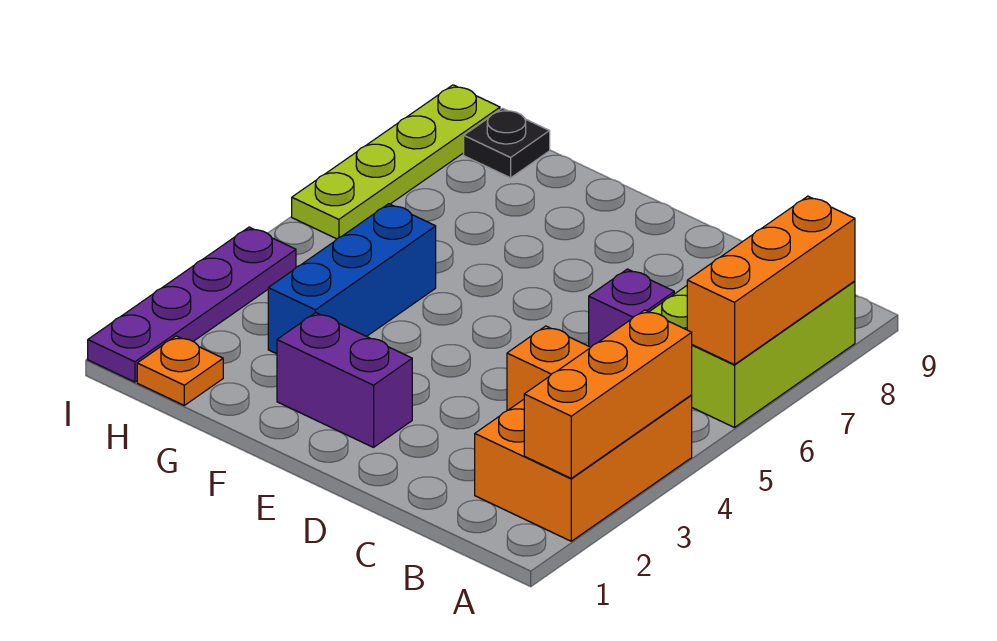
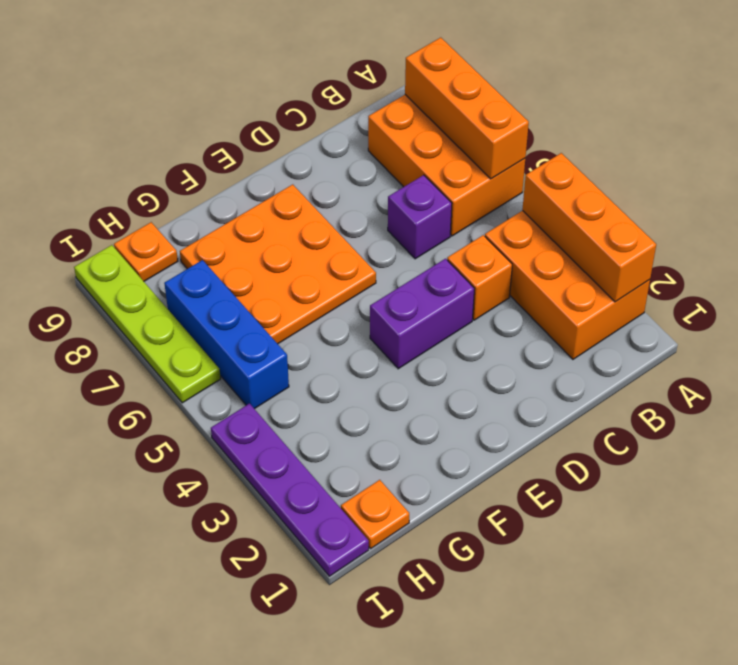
lime 2x3 brick [650,281,855,428] -> orange 2x3 brick [368,95,525,236]
purple 1x2 brick [277,313,412,447] -> purple 1x2 brick moved to [370,259,474,369]
none -> orange 3x3 plate [180,184,376,344]
blue 1x3 brick [268,204,436,354] -> blue 1x3 brick moved to [164,260,289,409]
black 1x1 plate [464,108,550,178] -> orange 1x1 plate [114,222,178,281]

